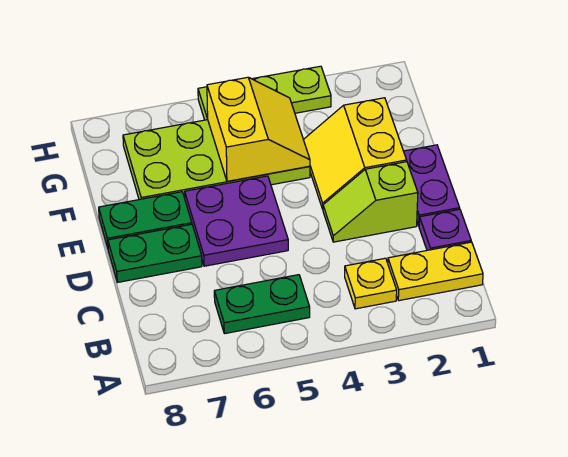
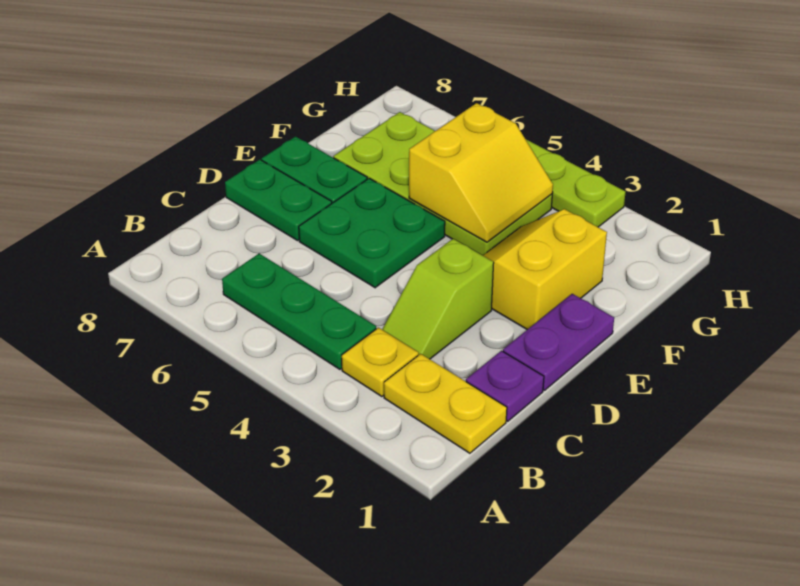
green 1x2 plate [214,275,310,334] -> green 1x3 plate [222,254,376,369]
lime 1x2 slope [323,162,418,242] -> lime 1x2 slope turned to [382,239,494,359]
purple 2x2 plate [185,176,288,266] -> green 2x2 plate [299,178,445,288]

